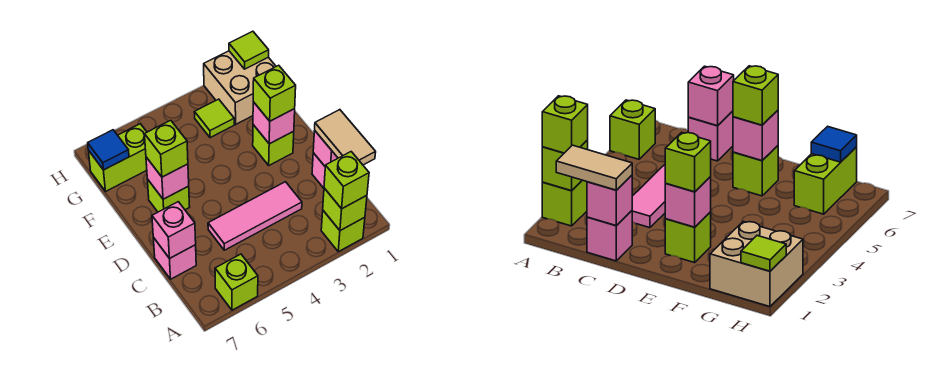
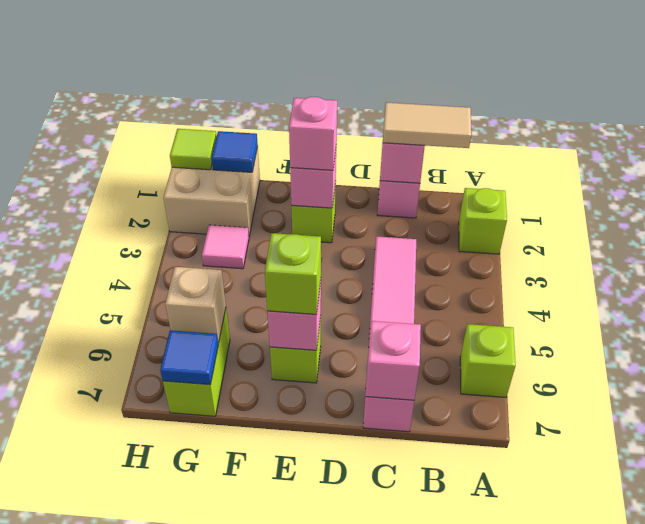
lime 1x1 brick [323,188,367,231] -> none
lime 1x1 brick [324,152,369,209] -> none
lime 1x1 brick [253,65,296,121] -> pink 1x1 brick [289,97,337,170]
none -> blue 1x1 tile [211,131,258,172]
lime 1x1 tile [194,99,234,138] -> pink 1x1 tile [202,225,249,269]
none -> tan 1x1 brick [165,267,226,343]

